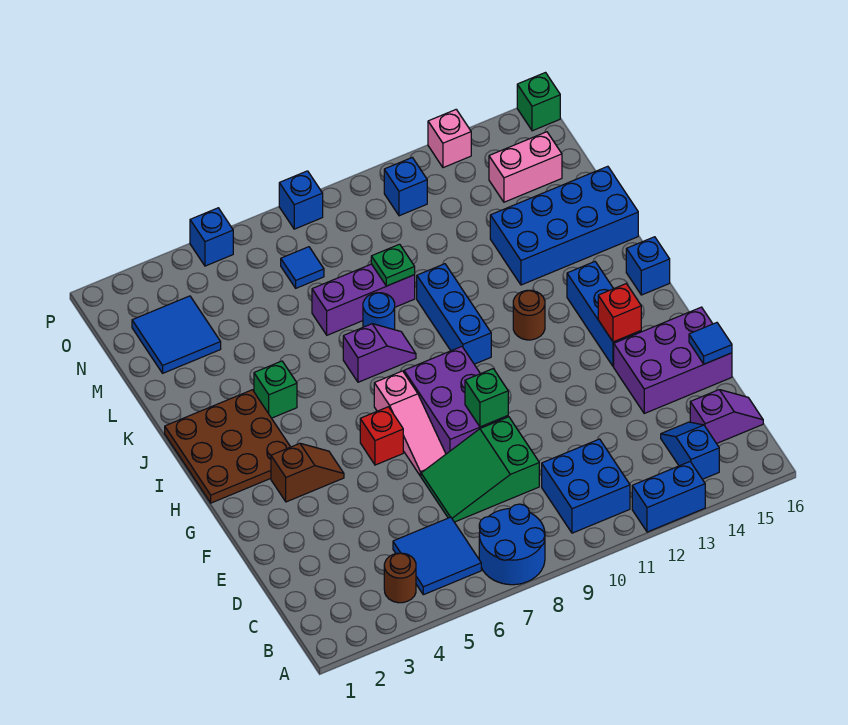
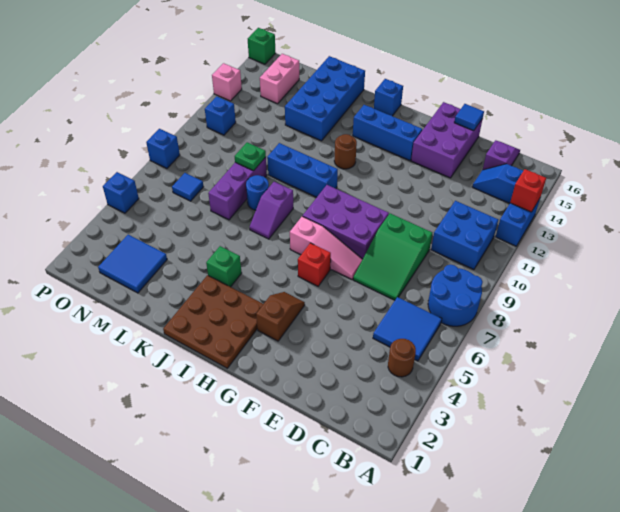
green 1x1 brick [465,369,508,427] -> none
red 1x1 brick [598,284,641,342] -> red 1x1 brick moved to [510,169,546,212]
purple 1x2 slope [343,324,416,382] -> purple 1x2 slope turned to [250,182,293,239]

